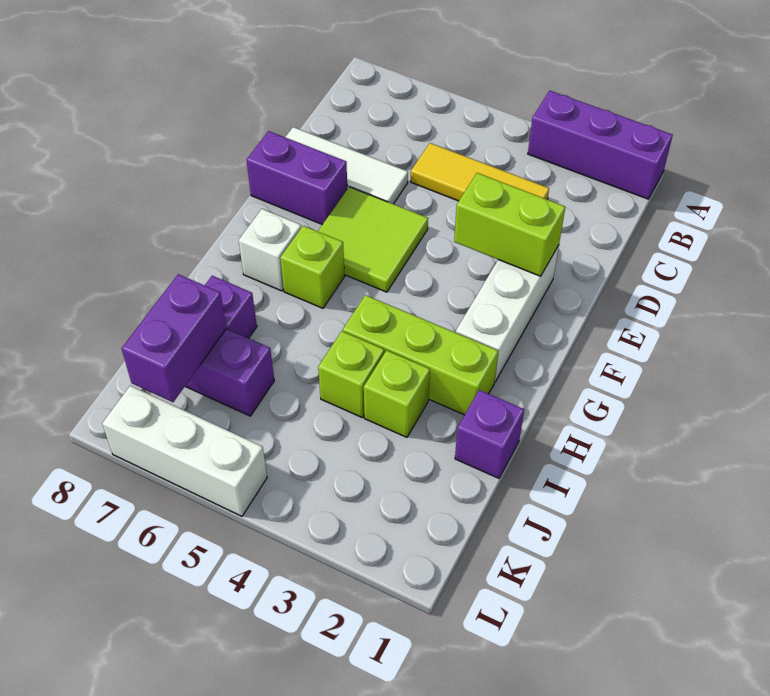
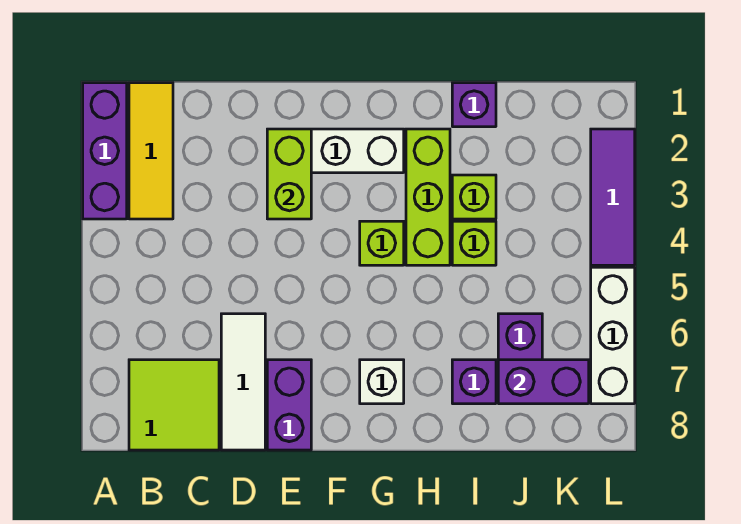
yellow 1x3 tile [411,143,549,201] -> yellow 1x3 tile moved to [129,83,173,219]
lime 2x2 tile [318,187,428,292] -> lime 2x2 tile moved to [129,360,219,450]
lime 1x1 brick [280,226,345,308] -> lime 1x1 brick moved to [360,221,404,265]
none -> purple 1x3 tile [591,129,635,265]

